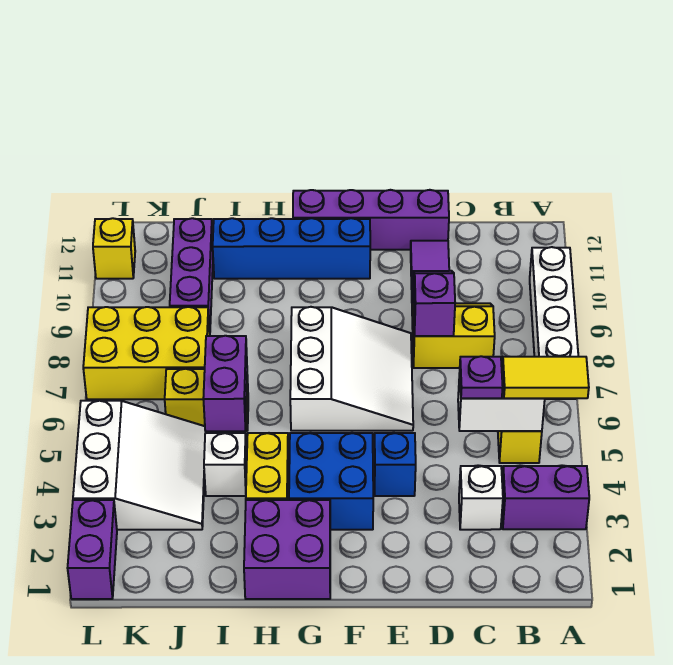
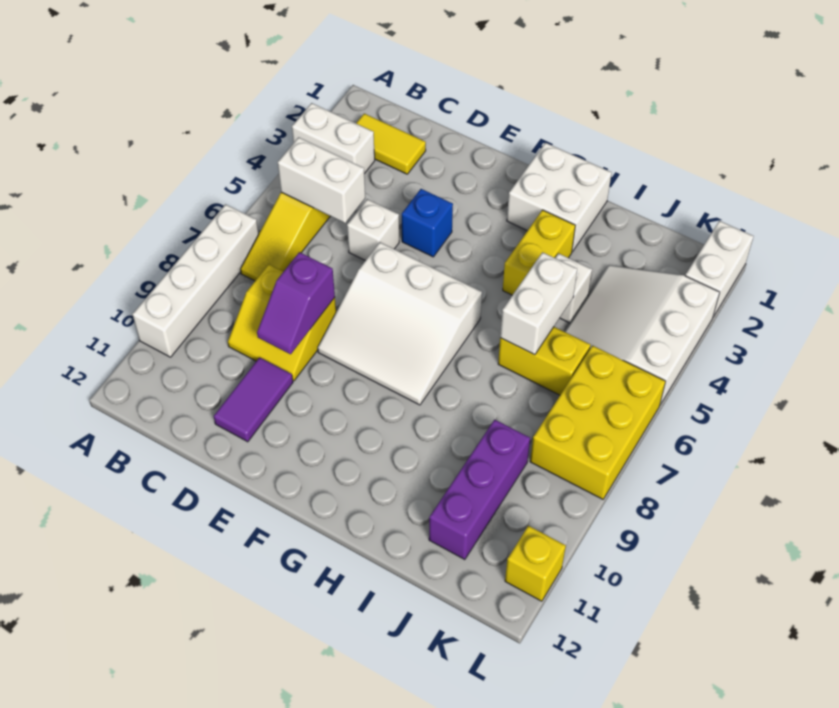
purple 1x2 brick [502,466,589,529] -> white 1x2 brick [292,103,375,174]
yellow 1x2 tile [502,357,589,399] -> yellow 1x2 tile moved to [356,114,426,174]
white 1x1 brick [459,466,503,530] -> white 1x1 brick moved to [347,199,399,261]
purple 1x1 plate [460,356,503,398] -> none
purple 1x4 brick [293,190,449,250] -> none
white 3x3 slope [290,307,413,431] -> white 3x3 slope turned to [318,242,482,405]
blue 2x2 brick [289,433,373,530] -> none
blue 1x4 brick [213,218,370,279] -> none
purple 2x2 brick [244,500,330,599] -> white 2x2 brick [507,143,612,252]
purple 1x2 brick [203,336,247,431] -> white 1x2 brick [500,252,577,355]
yellow 2x3 brick [83,307,210,399] -> yellow 2x3 brick turned to [530,346,666,499]
purple 1x2 brick [68,500,117,599] -> white 1x2 brick [685,221,754,317]

